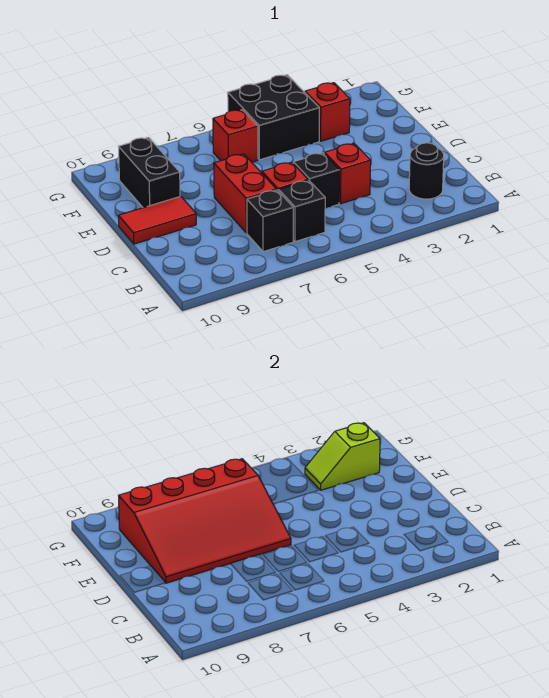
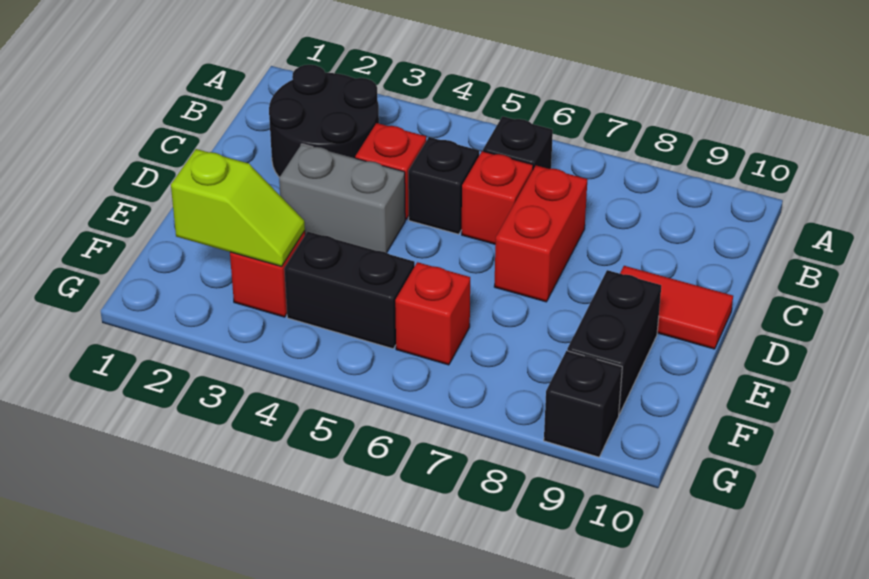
black 1x1 round brick [409,143,444,199] -> black 2x2 round brick [269,65,379,177]
black 1x1 brick [247,190,293,252] -> black 1x1 brick moved to [544,351,622,457]
none -> grey 1x2 brick [279,144,405,253]
red 3x4 slope [119,459,291,583] -> none
black 2x2 brick [228,75,319,160] -> black 1x2 brick [284,232,415,349]

